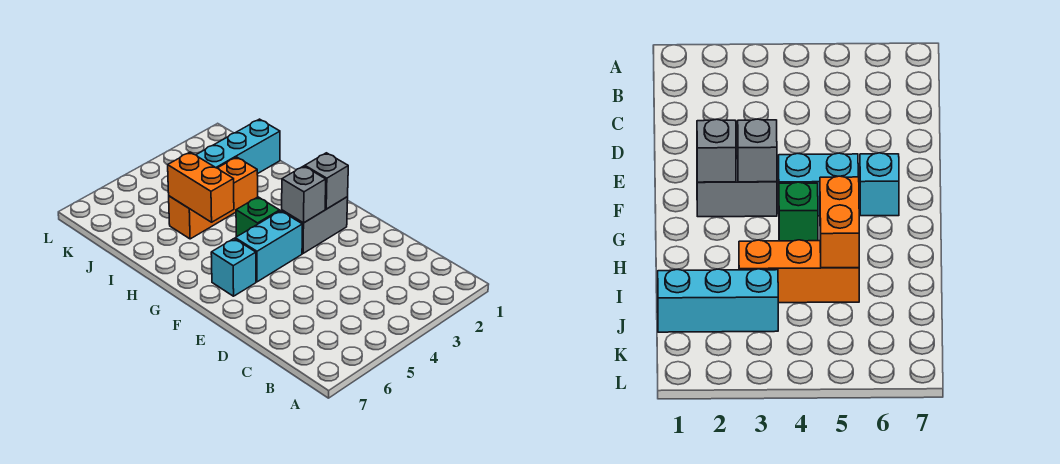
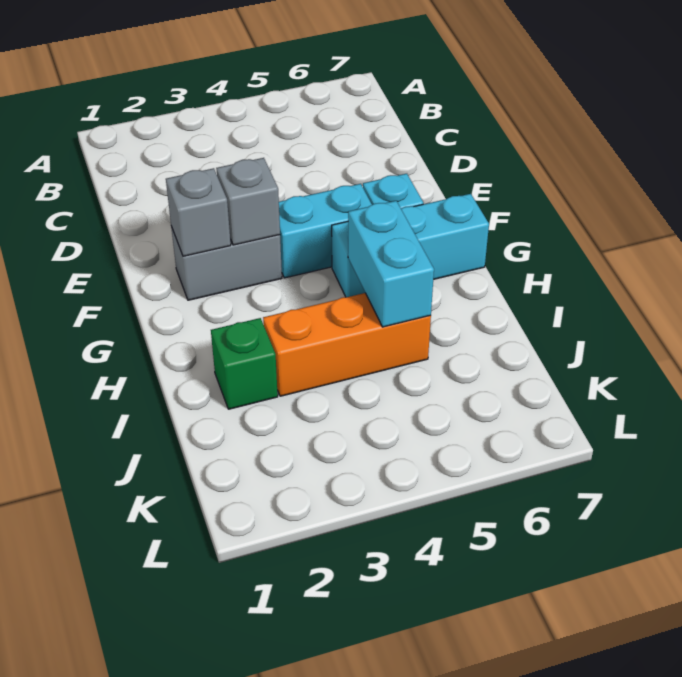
green 1x1 brick [236,197,280,237] -> green 1x1 brick moved to [211,318,278,409]
orange 1x2 brick [168,152,234,222] -> cyan 1x2 brick [348,201,434,327]
cyan 1x3 brick [196,119,280,174] -> cyan 1x3 brick moved to [332,194,489,297]

